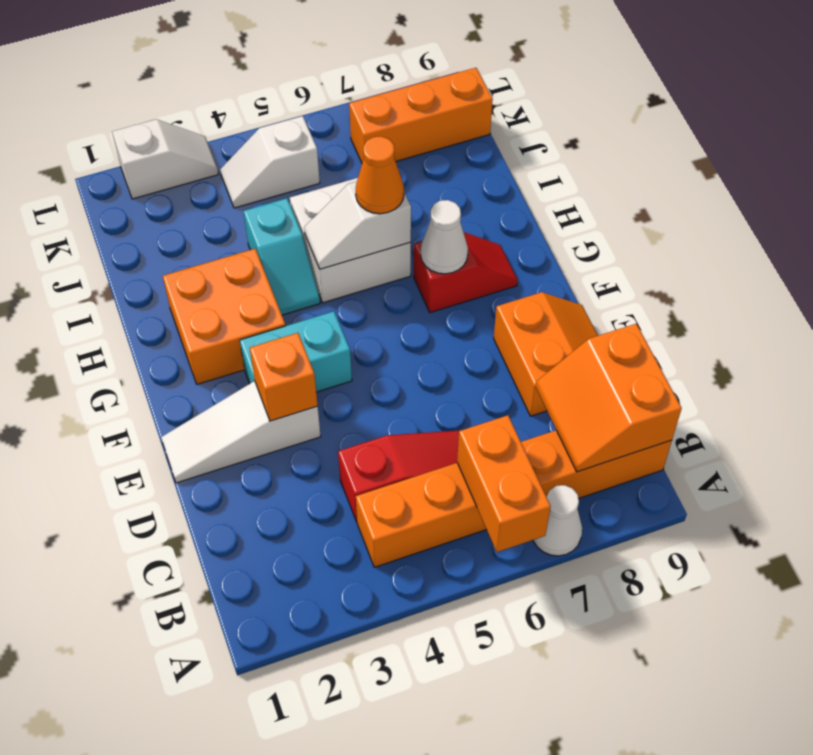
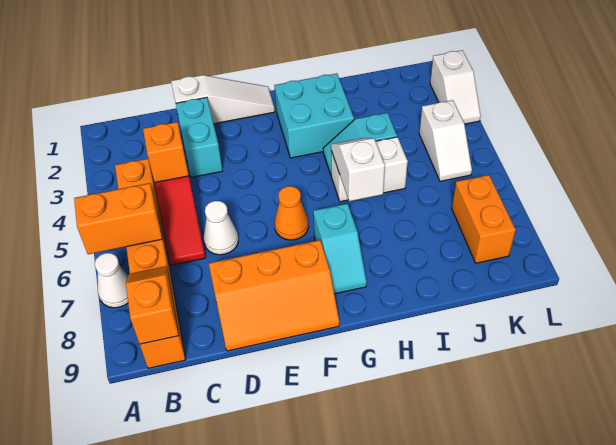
orange 2x2 slope [536,324,682,472] -> orange 1x2 slope [126,267,179,344]
orange 2x2 slope [494,292,598,416] -> orange 2x3 slope [209,240,339,351]
white 1x3 slope [161,381,321,483] -> white 1x3 slope turned to [171,75,275,124]
orange 1x1 brick [250,333,318,421] -> orange 1x1 brick moved to [143,122,189,183]
cyan 1x2 brick [240,311,352,392] -> cyan 1x2 brick moved to [176,97,223,177]
orange 2x2 brick [163,249,285,384] -> cyan 2x2 brick [274,73,354,158]
red 1x2 slope [414,232,518,313] -> cyan 1x2 slope [313,204,367,294]
white 1x1 cone [421,200,468,274] -> white 1x1 cone moved to [204,201,238,255]
white 2x2 brick [290,178,411,303] -> white 1x2 brick [331,137,408,202]
orange 1x1 cone [356,136,404,214] -> orange 1x1 cone moved to [275,186,309,240]
white 1x2 slope [220,116,320,208] -> white 1x2 slope turned to [419,100,472,181]
orange 1x3 brick [349,68,493,163] -> orange 1x2 brick [452,175,516,263]

